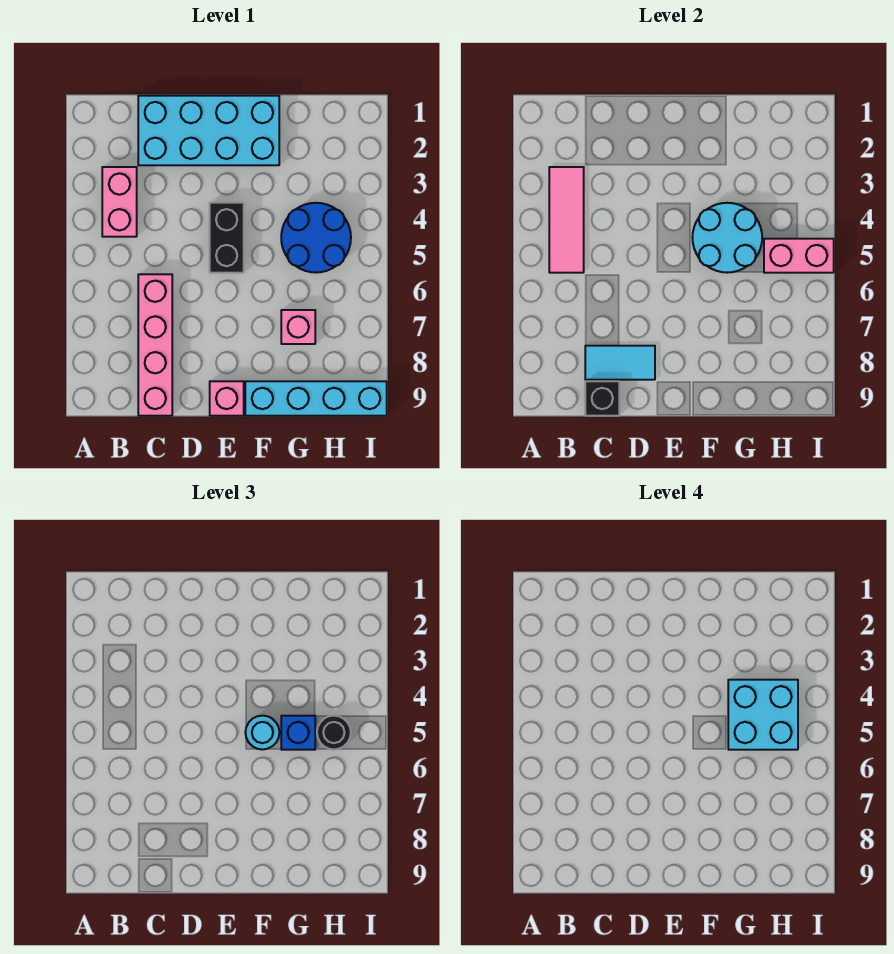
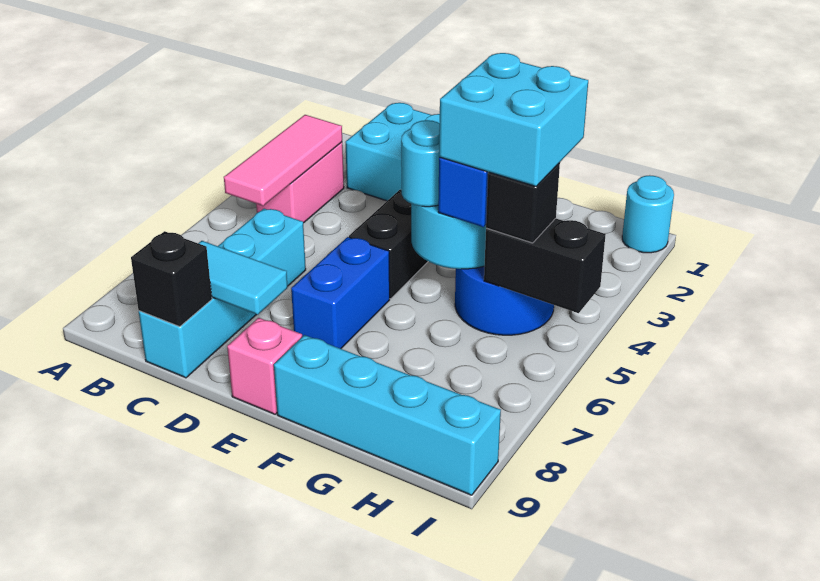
pink 1x4 brick [138,274,172,416] -> cyan 1x4 brick [139,209,306,378]
none -> blue 1x2 brick [291,237,390,349]
pink 1x1 brick [281,310,315,344] -> none
pink 1x2 brick [764,239,834,273] -> black 1x2 brick [484,218,606,313]
black 1x1 round brick [317,716,351,749] -> black 1x1 brick [486,163,560,243]
none -> cyan 1x1 round brick [622,175,674,253]

